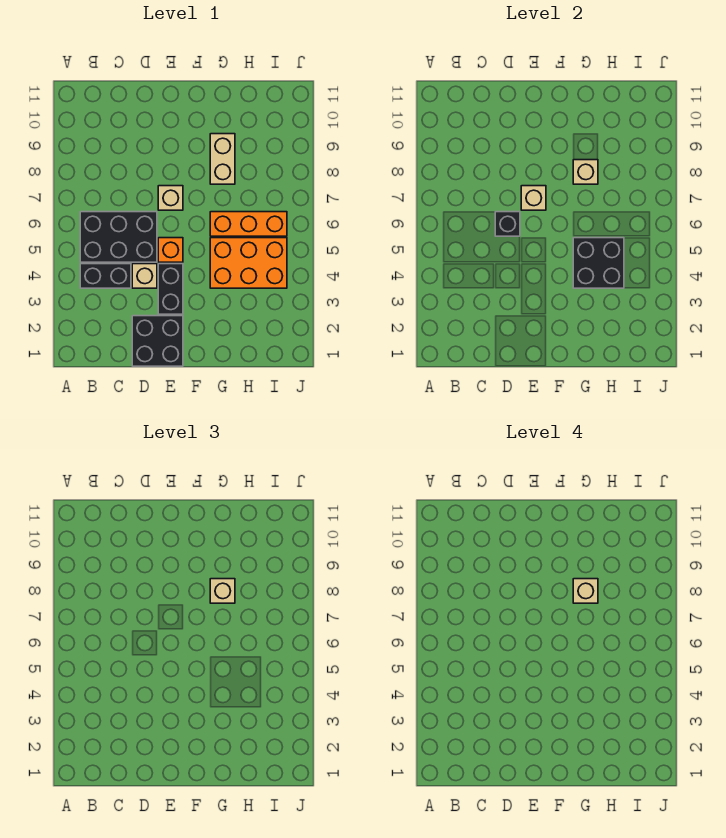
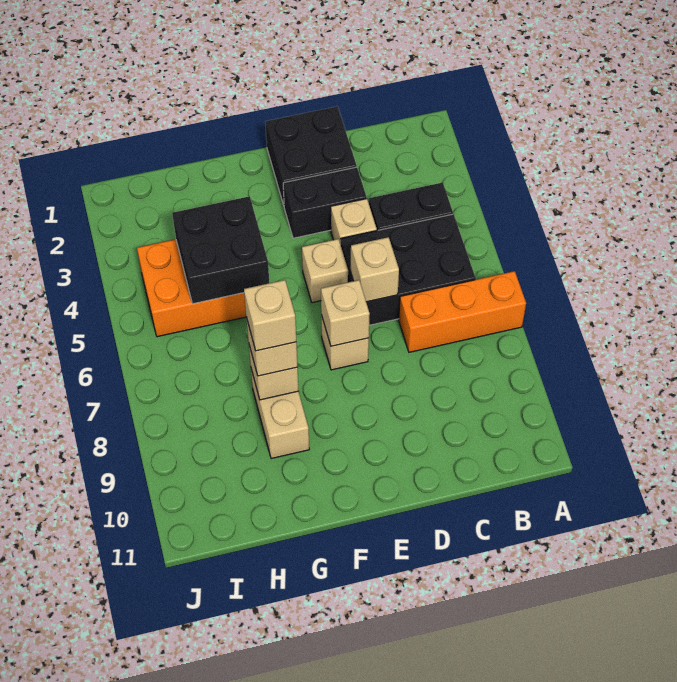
black 1x1 brick [495,212,520,236] -> tan 1x1 brick [351,237,399,302]
black 1x2 brick [158,264,183,314] -> black 1x2 brick turned to [283,167,367,238]
orange 1x1 brick [158,238,183,262] -> tan 1x1 brick [302,239,348,303]
orange 1x3 brick [210,212,287,236] -> orange 1x3 brick moved to [399,271,526,352]

